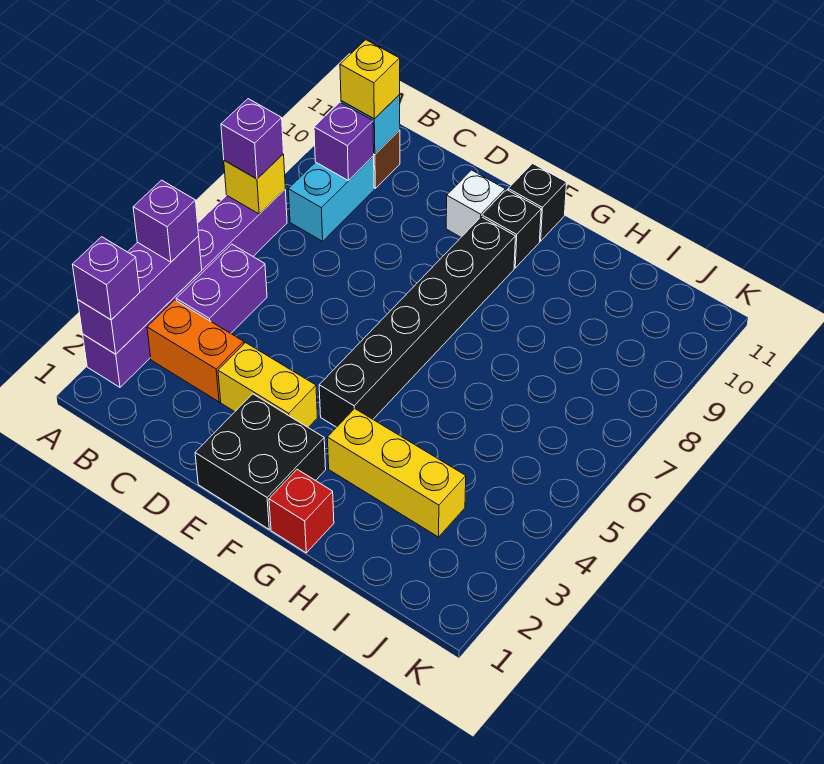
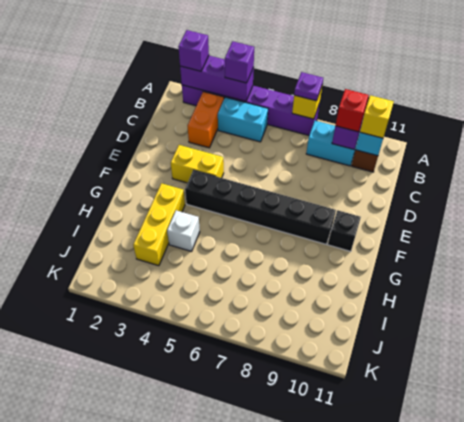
purple 1x1 brick [221,99,284,179] -> purple 1x1 plate [294,72,323,101]
purple 1x2 brick [176,244,267,333] -> cyan 1x2 brick [218,97,268,142]
yellow 1x2 brick [218,343,317,427] -> yellow 1x2 brick turned to [171,145,224,183]
black 2x2 brick [195,394,326,529] -> none
white 1x1 brick [446,170,505,237] -> white 1x1 brick moved to [167,210,200,251]
black 1x1 brick [508,163,567,241] -> none
red 1x1 brick [269,469,334,553] -> red 1x1 brick moved to [335,89,369,132]

